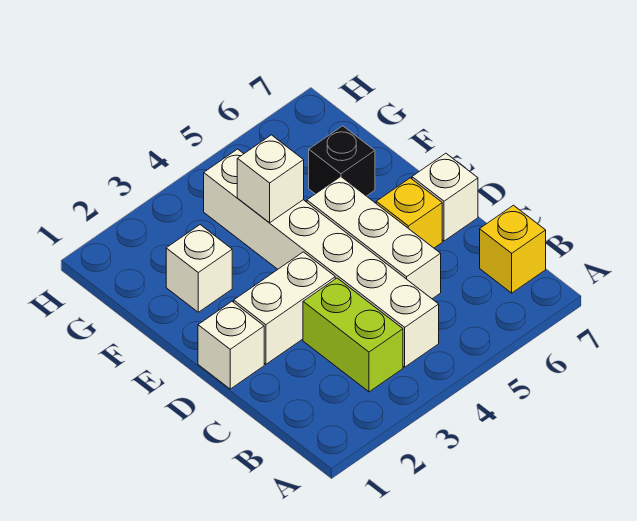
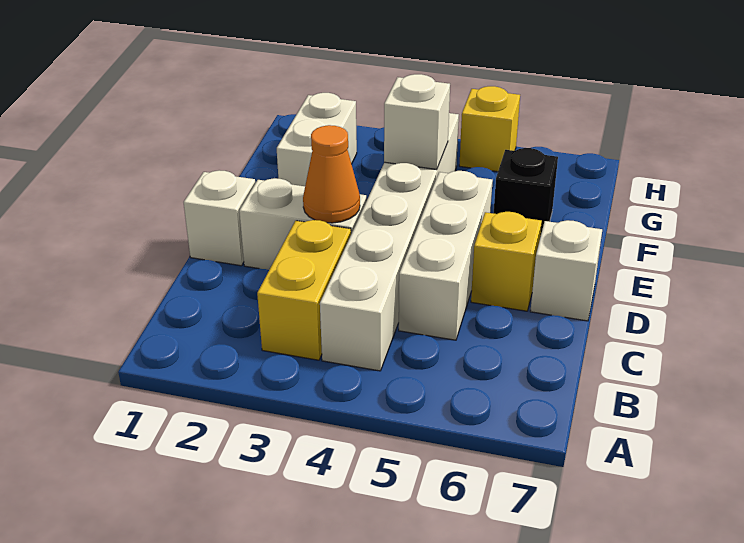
lime 1x2 brick [303,278,403,392] -> yellow 1x2 brick [257,220,351,360]
yellow 1x1 brick [480,205,546,293] -> yellow 1x1 brick moved to [459,86,520,172]
none -> orange 1x1 cone [303,125,360,223]
white 1x1 brick [166,225,232,312] -> white 1x2 brick [277,93,357,186]

